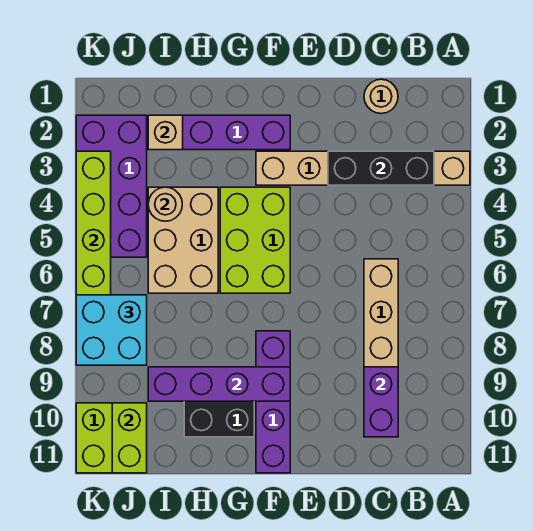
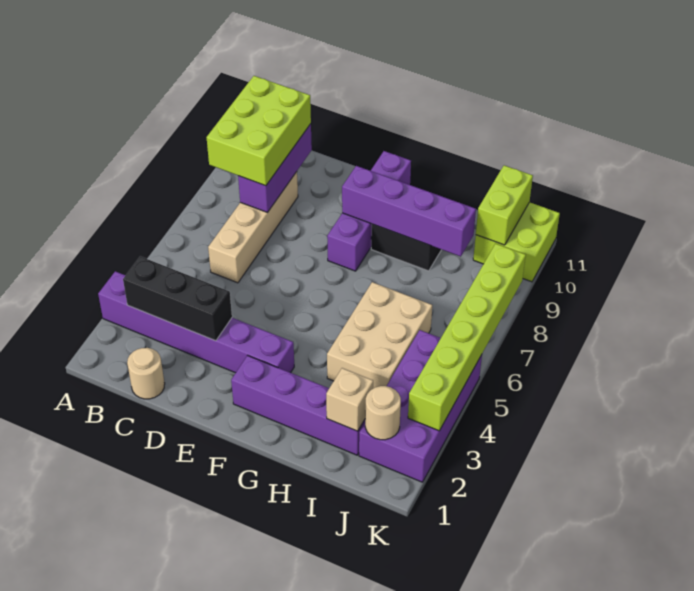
tan 1x6 brick [256,151,470,185] -> purple 1x6 brick [98,271,294,373]
purple 1x2 brick [364,367,398,437] -> purple 1x3 brick [238,124,312,213]
lime 2x3 brick [220,187,290,293] -> lime 2x3 brick moved to [206,76,311,186]
tan 1x1 round brick [148,187,182,221] -> tan 1x1 round brick moved to [365,386,401,440]
cyan 2x2 brick [76,295,147,365] -> none

